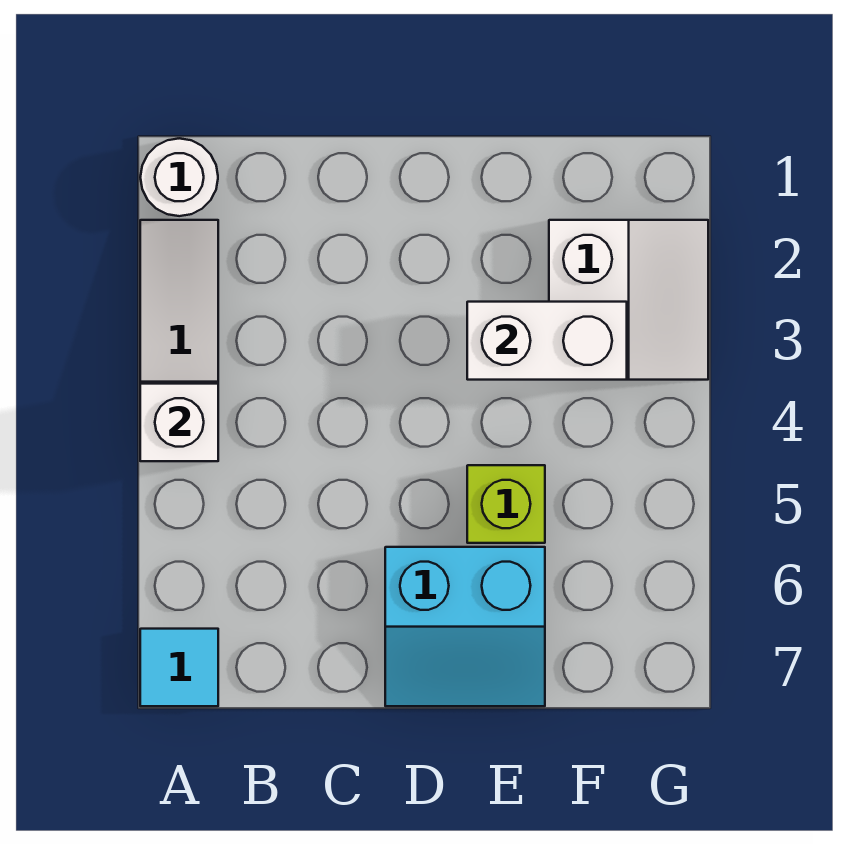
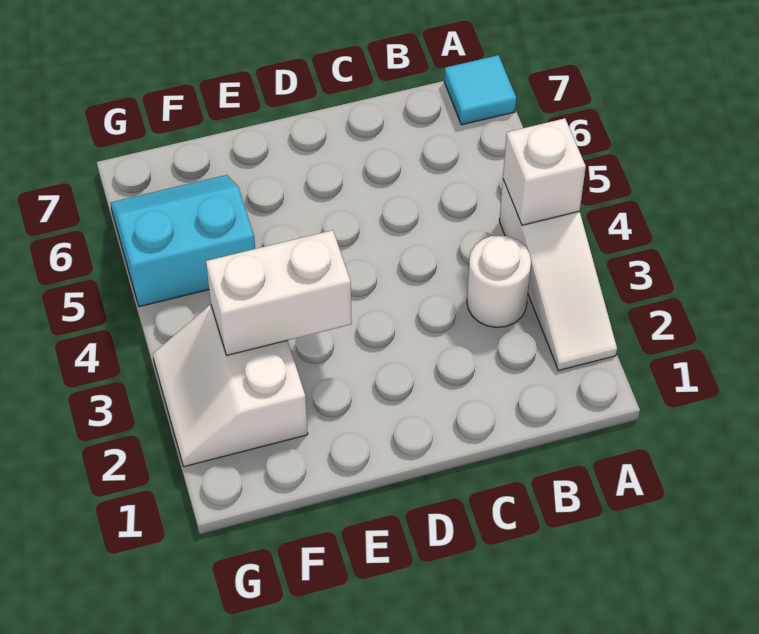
white 1x1 round brick [140,138,218,216] -> white 1x1 round brick moved to [467,235,531,327]
cyan 2x2 slope [385,547,545,706] -> cyan 2x2 slope moved to [110,175,255,307]
lime 1x1 brick [467,465,545,543] -> none

